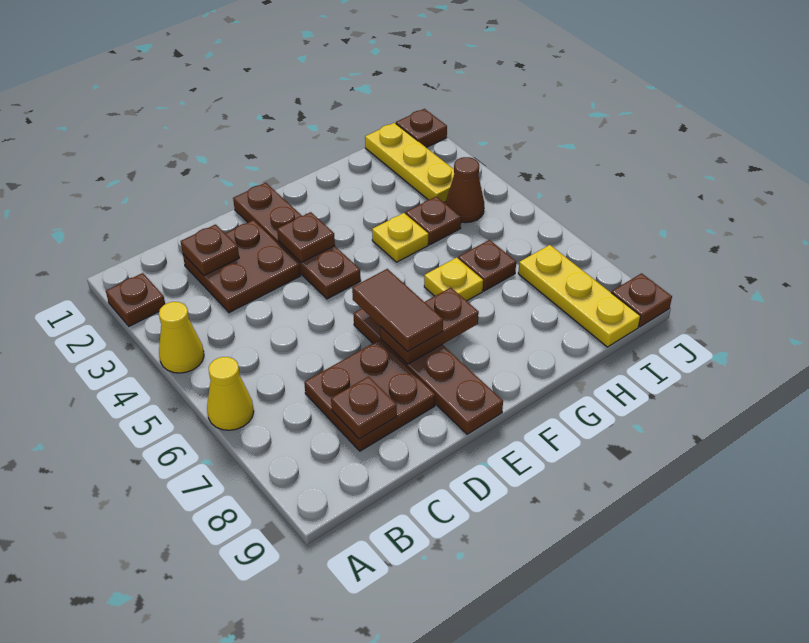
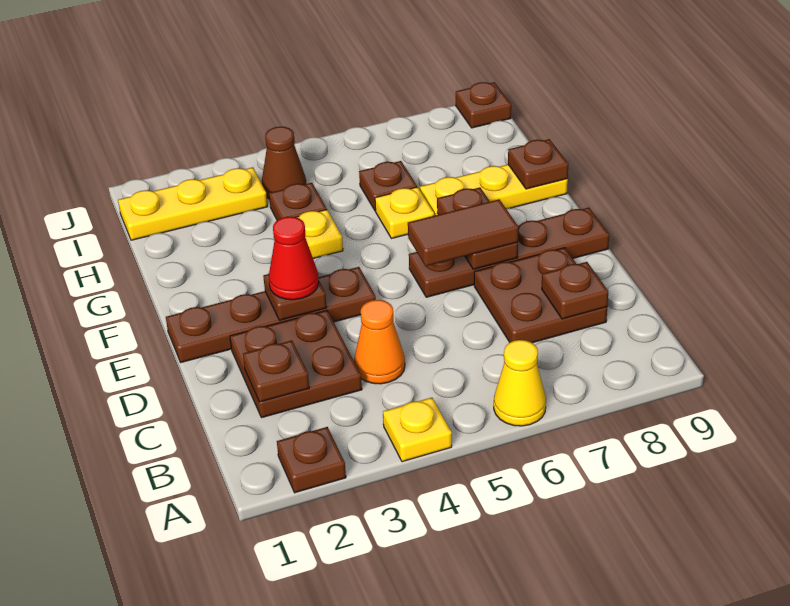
yellow 1x1 cone [159,302,204,373] -> yellow 1x1 plate [383,398,452,462]
none -> orange 1x1 cone [354,300,405,384]
none -> red 1x1 cone [269,217,319,300]
yellow 1x3 plate [518,245,640,347] -> yellow 1x3 plate moved to [420,165,568,216]
brown 1x1 plate [396,109,447,148] -> brown 1x1 plate moved to [508,139,568,189]

